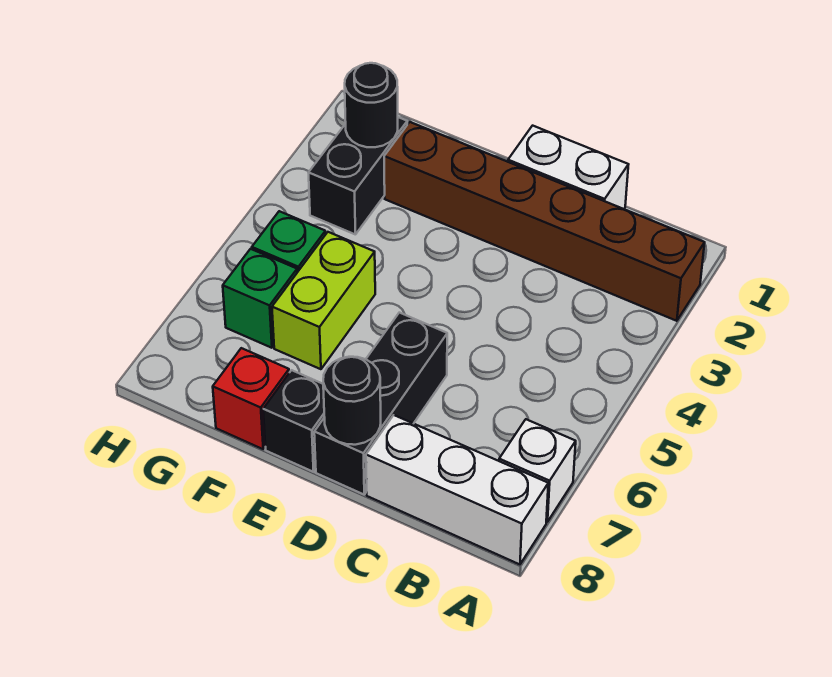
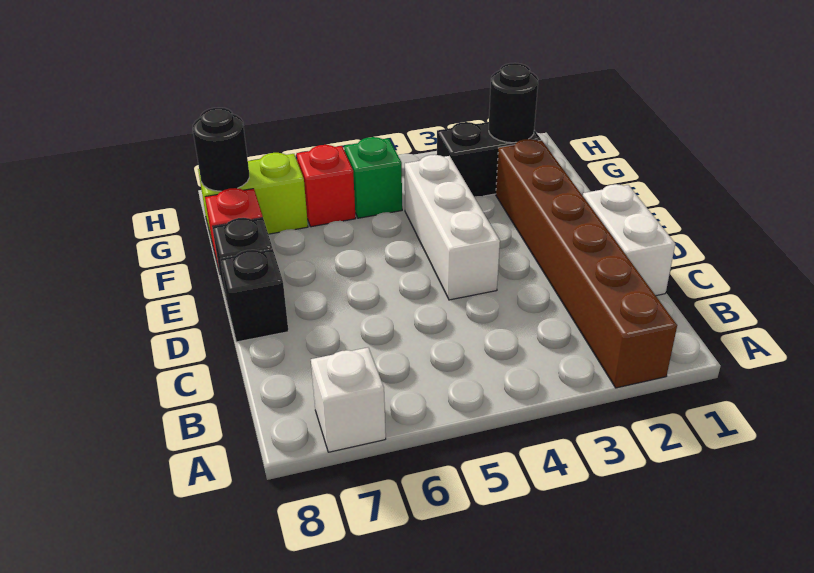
white 1x3 brick [366,415,548,564] -> white 1x3 brick moved to [405,155,500,300]
black 1x3 brick [314,313,447,494] -> black 1x1 brick [220,249,289,342]
black 1x1 round brick [323,357,381,445] -> black 1x1 round brick moved to [193,108,249,191]
lime 1x2 brick [272,232,375,369] -> lime 1x2 brick moved to [198,153,308,240]
green 1x1 brick [223,249,297,348] -> red 1x1 brick [297,145,356,227]

